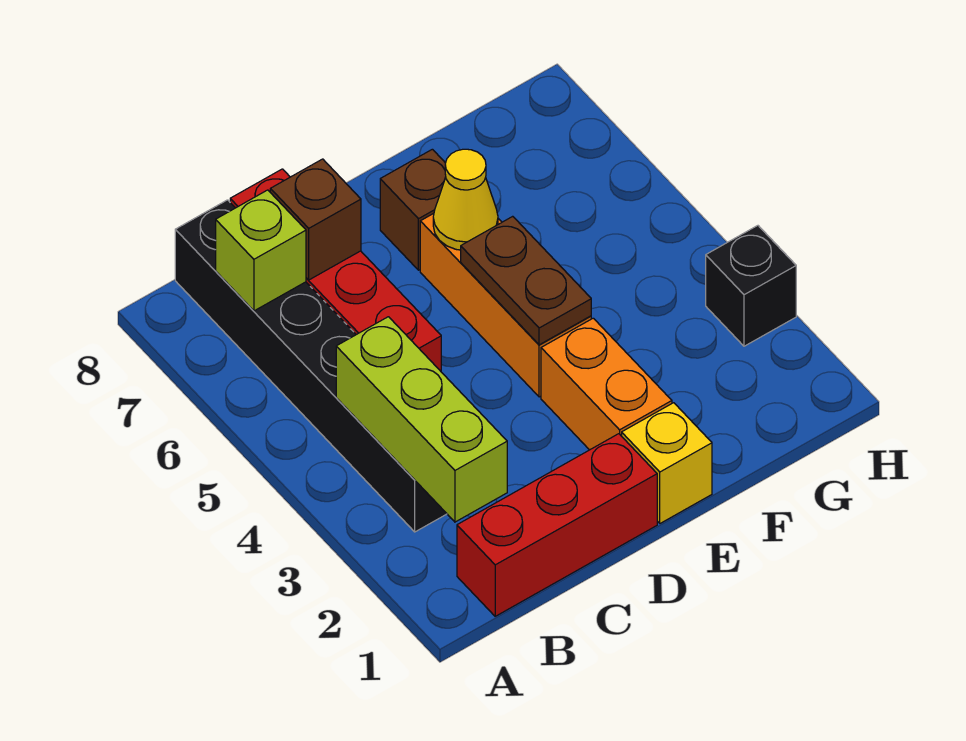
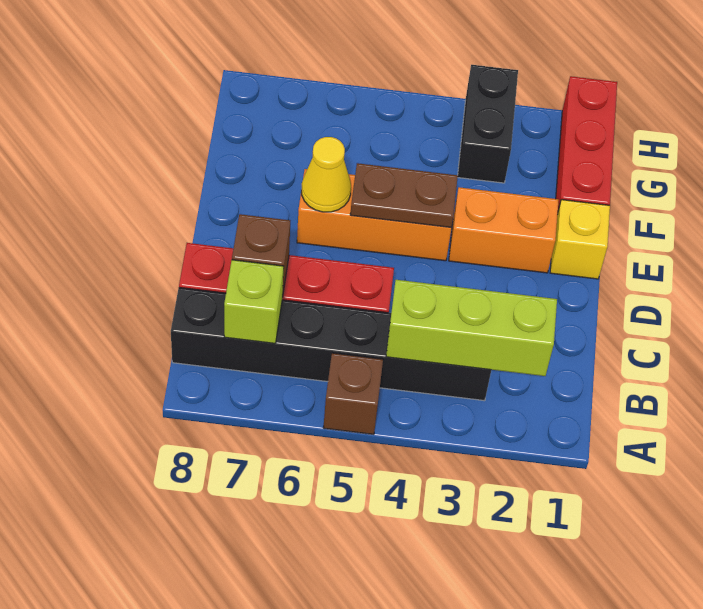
red 1x3 brick [457,434,657,616] -> red 1x3 brick moved to [556,76,617,210]
brown 1x1 brick [380,149,446,270] -> brown 1x1 brick moved to [323,353,383,434]
black 1x1 brick [706,226,796,346] -> black 1x2 brick [458,65,518,183]

